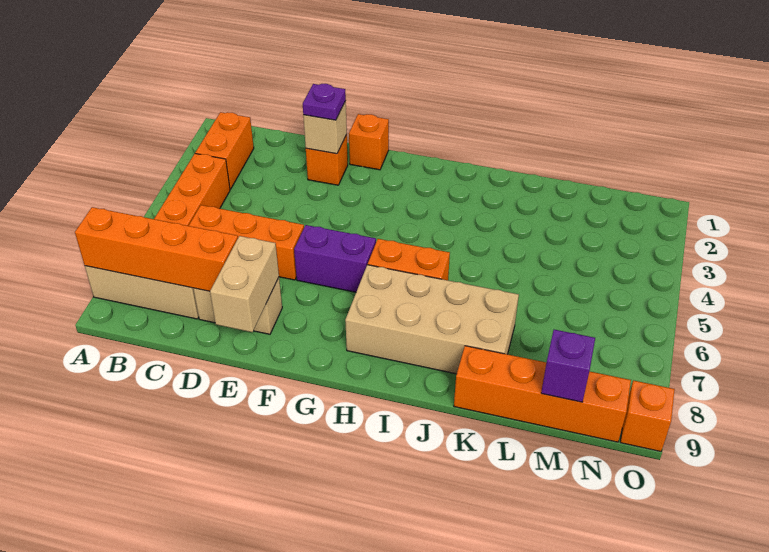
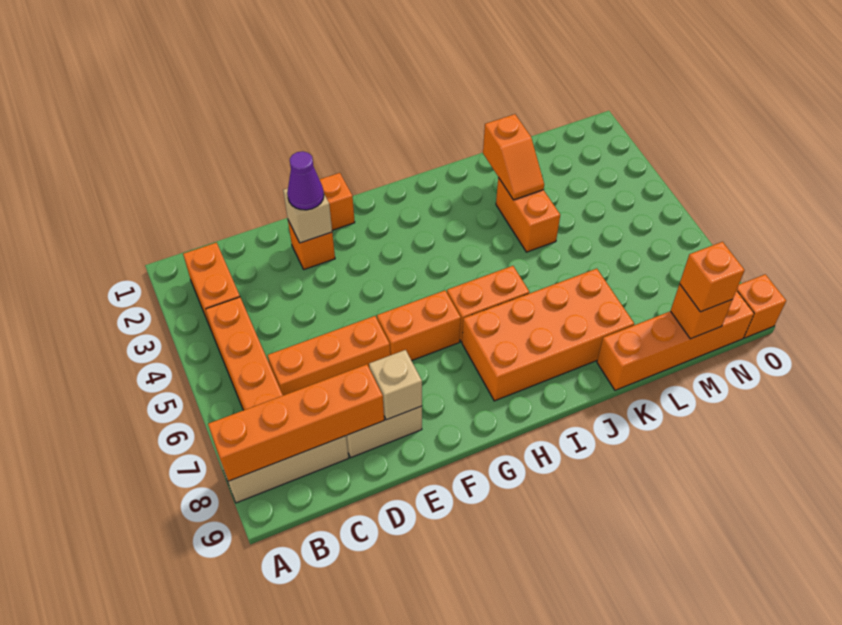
purple 1x1 plate [303,84,346,120] -> purple 1x1 cone [287,151,324,210]
tan 1x2 brick [210,236,279,332] -> tan 1x1 brick [369,350,422,420]
purple 1x2 brick [294,225,376,292] -> orange 1x2 brick [377,291,461,361]
tan 2x4 brick [345,265,519,374] -> orange 2x4 brick [462,269,634,401]
none -> orange 1x2 slope [483,114,544,200]
none -> orange 1x2 brick [496,178,560,252]
purple 1x1 brick [541,330,595,402] -> orange 1x1 brick [671,284,732,339]
none -> orange 1x1 brick [680,242,745,312]

